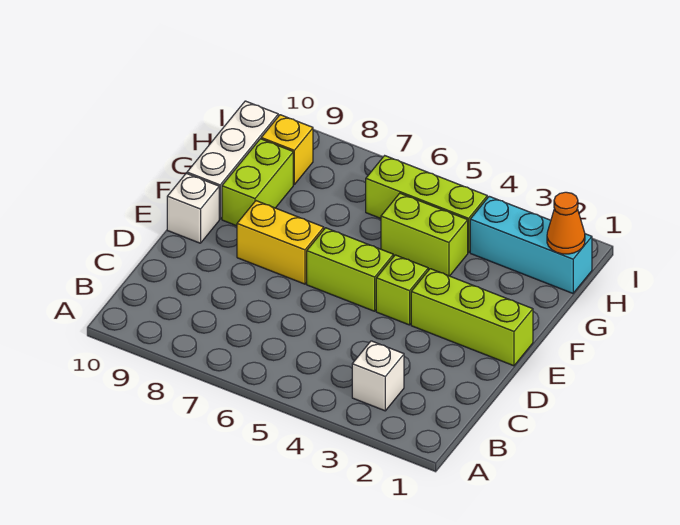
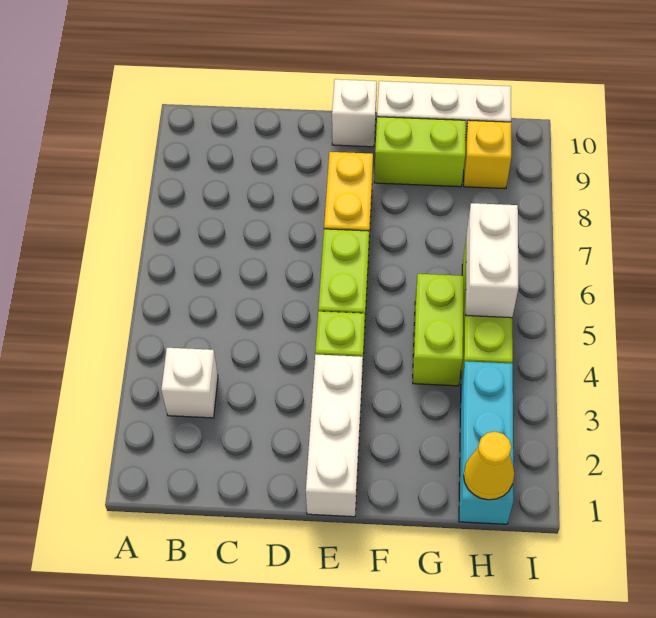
lime 1x3 brick [411,269,533,366] -> white 1x3 brick [306,354,363,517]
orange 1x1 cone [547,192,585,254] -> yellow 1x1 cone [464,432,514,500]
none -> white 1x2 brick [466,203,519,318]

